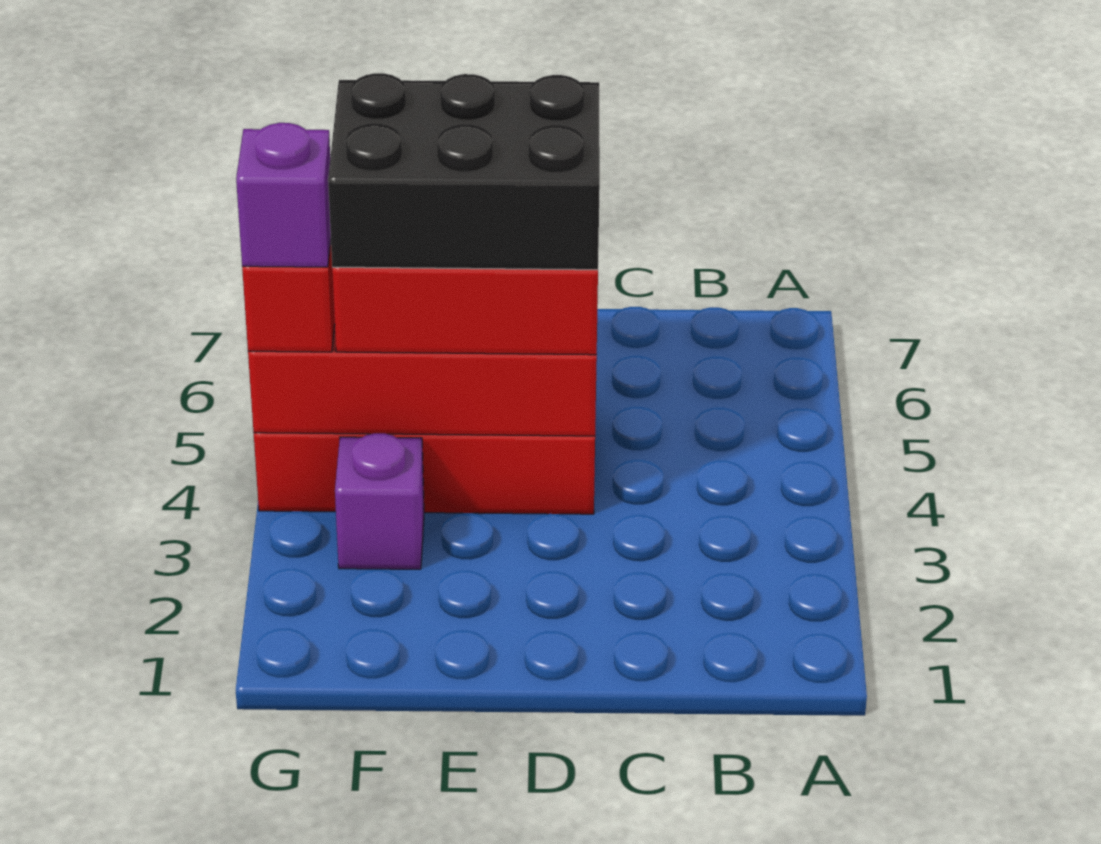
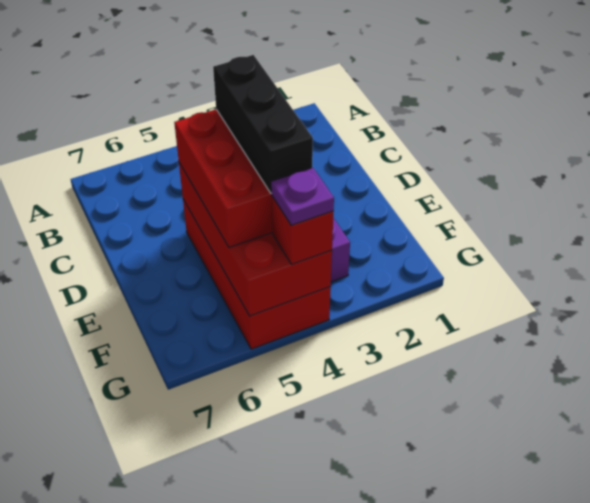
black 2x3 brick [328,73,600,270] -> black 1x3 brick [213,55,313,193]
purple 1x1 brick [236,123,331,267] -> purple 1x1 plate [271,168,334,225]

